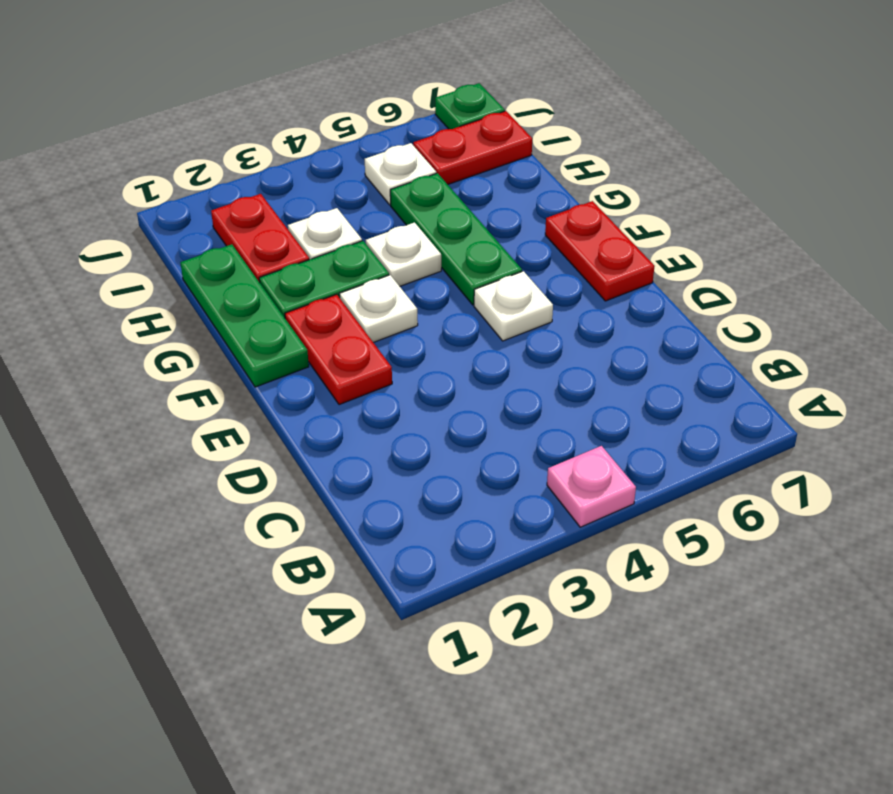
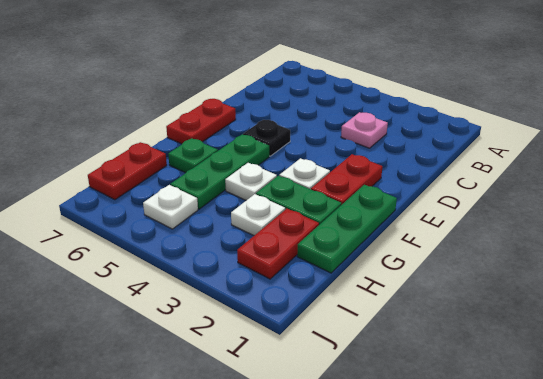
pink 1x1 plate [547,446,636,527] -> pink 1x1 plate moved to [341,112,388,148]
white 1x1 plate [474,271,553,341] -> black 1x1 plate [243,120,290,156]
red 1x2 plate [413,111,532,184] -> red 1x2 plate turned to [88,142,167,200]
green 1x1 plate [435,83,505,129] -> green 1x1 plate moved to [168,138,218,173]

